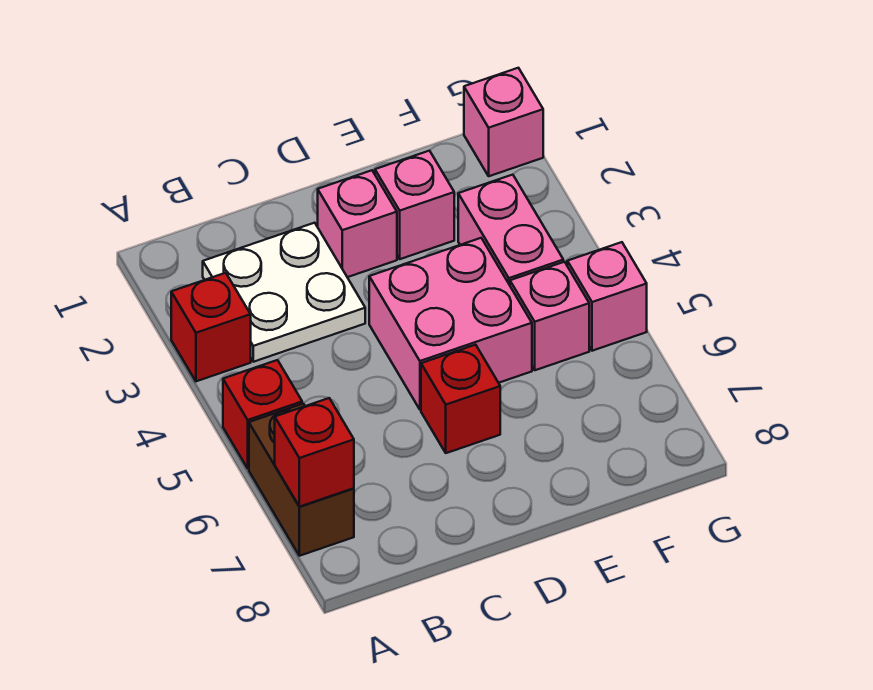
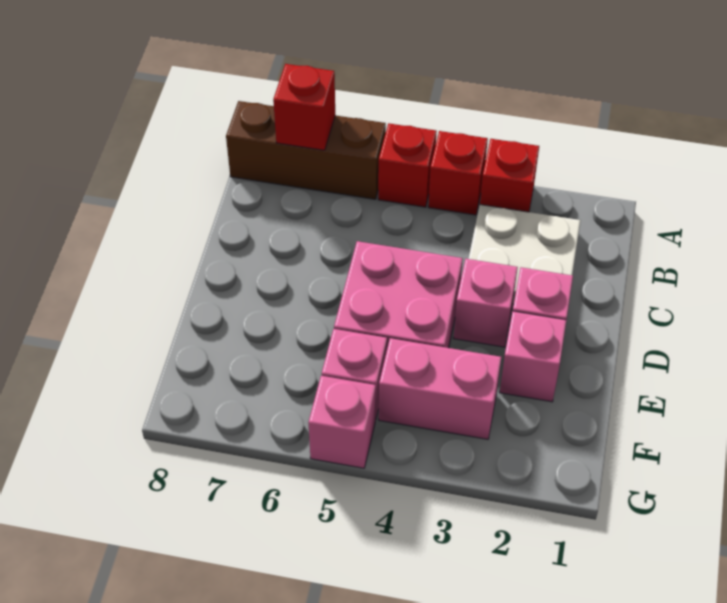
brown 1x2 brick [249,404,354,556] -> brown 1x3 brick [226,101,386,199]
red 1x1 brick [421,345,500,453] -> red 1x1 brick moved to [428,131,488,215]
pink 1x1 brick [464,68,543,176] -> pink 1x1 brick moved to [454,259,518,347]

